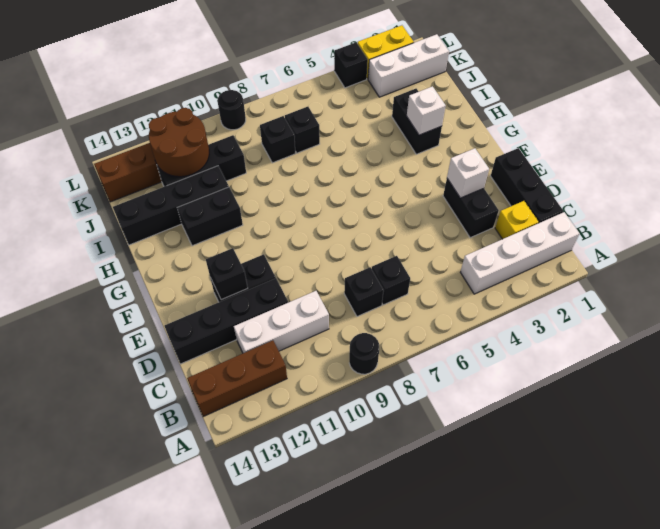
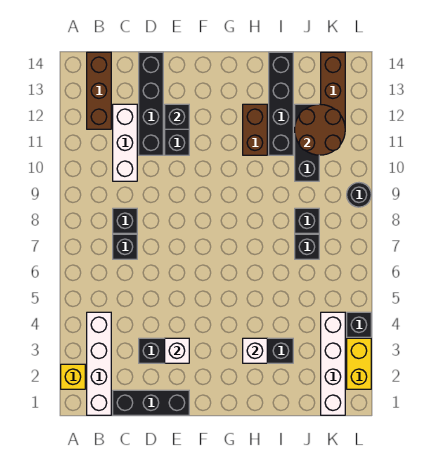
black 1x1 round brick [349,333,379,374] -> none
yellow 1x1 brick [495,201,539,239] -> yellow 1x1 brick moved to [61,364,85,389]
black 1x2 brick [177,187,243,246] -> brown 1x2 brick [243,104,267,155]
white 1x3 brick [368,34,449,97] -> white 1x4 brick [321,312,345,415]

